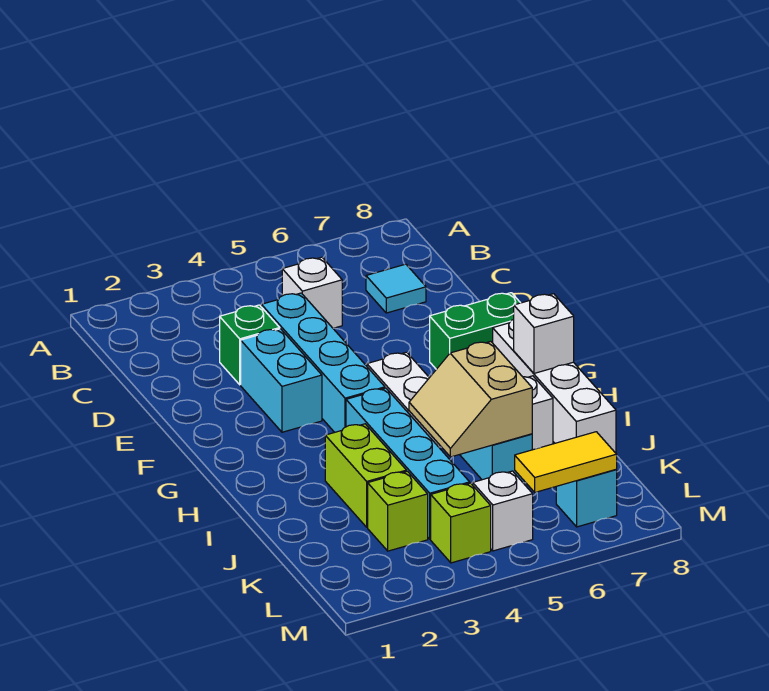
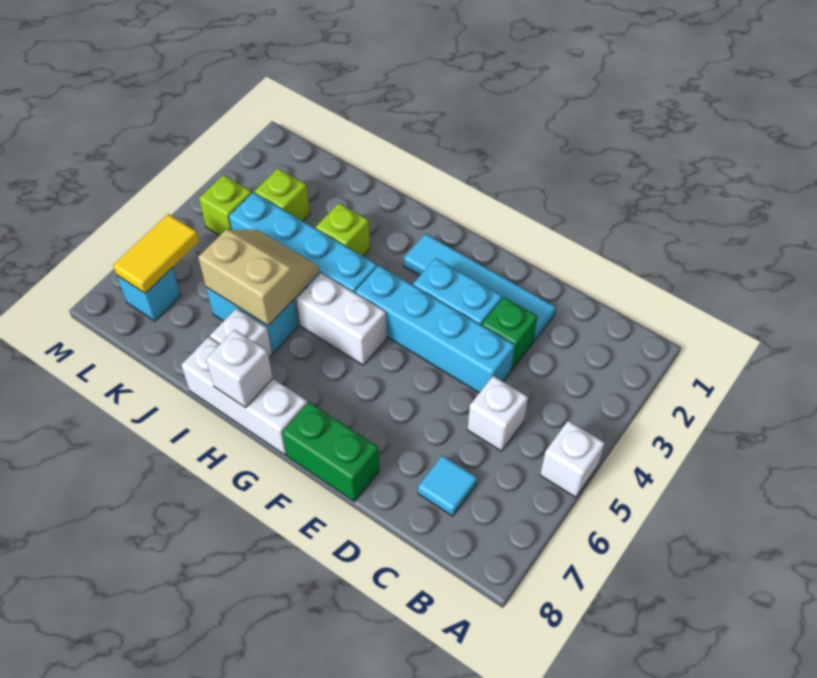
none -> cyan 1x4 tile [404,234,556,341]
green 1x2 brick [430,293,520,369] -> green 1x2 brick turned to [282,402,380,501]
white 1x4 brick [493,319,616,453] -> white 1x3 brick [181,337,307,455]
lime 1x2 brick [325,424,407,527] -> lime 1x1 brick [316,203,370,256]
white 1x1 brick [473,471,533,551] -> white 1x1 brick moved to [540,421,605,497]

